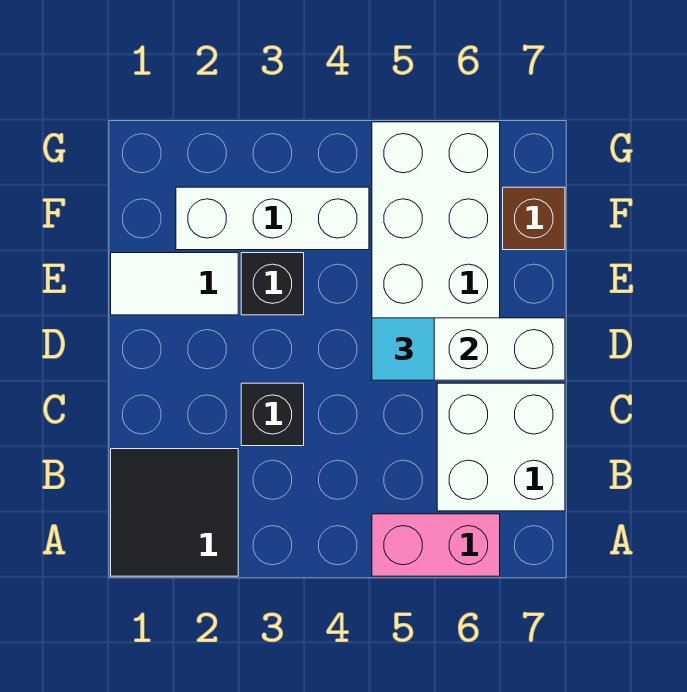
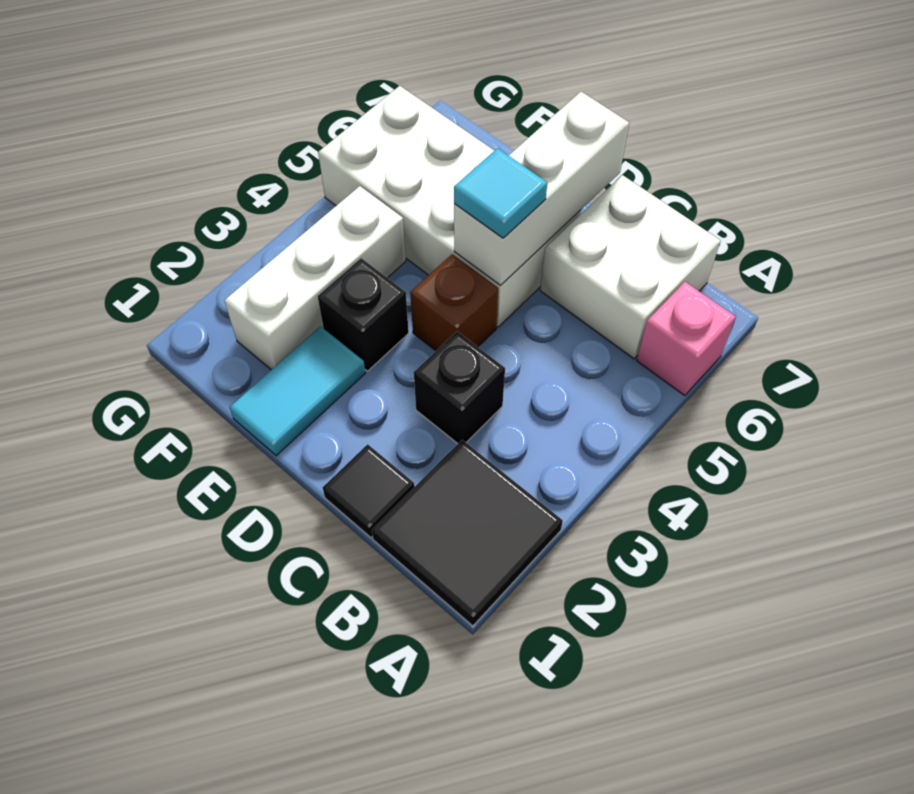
pink 1x2 brick [372,514,500,576] -> pink 1x1 brick [637,282,736,396]
none -> black 1x1 tile [323,444,415,538]
white 1x2 tile [111,253,238,315] -> cyan 1x2 tile [230,326,365,456]
brown 1x1 brick [503,187,565,250] -> brown 1x1 brick moved to [410,254,498,351]

